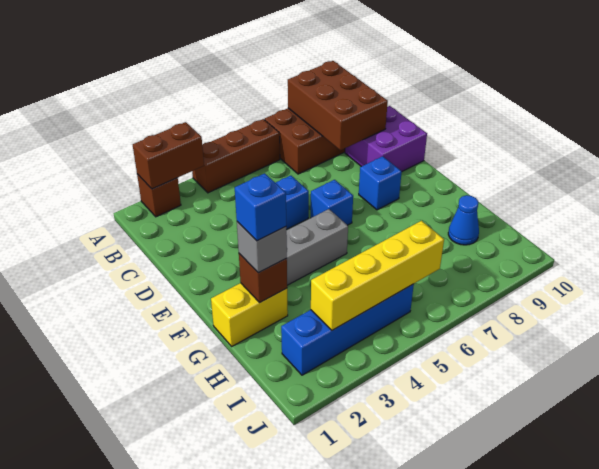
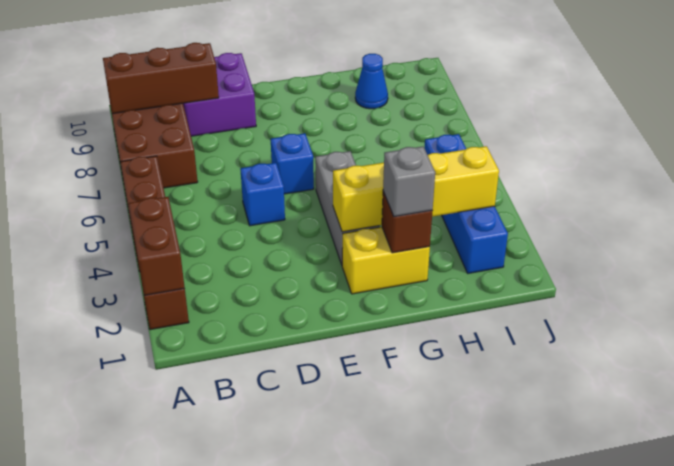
brown 2x3 brick [288,61,388,150] -> brown 1x3 brick [103,43,219,114]
blue 1x1 brick [359,156,402,210] -> none
yellow 1x2 brick [211,283,288,346] -> yellow 1x2 brick turned to [342,227,430,294]
blue 1x1 brick [235,173,286,241] -> none
yellow 1x4 brick [311,221,444,330] -> yellow 1x4 brick turned to [333,146,499,232]

